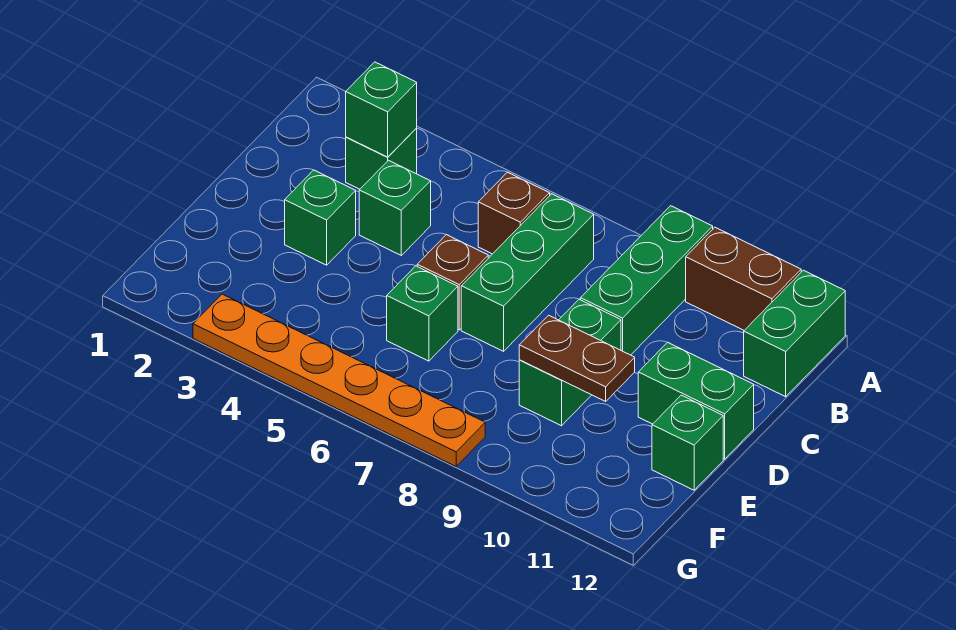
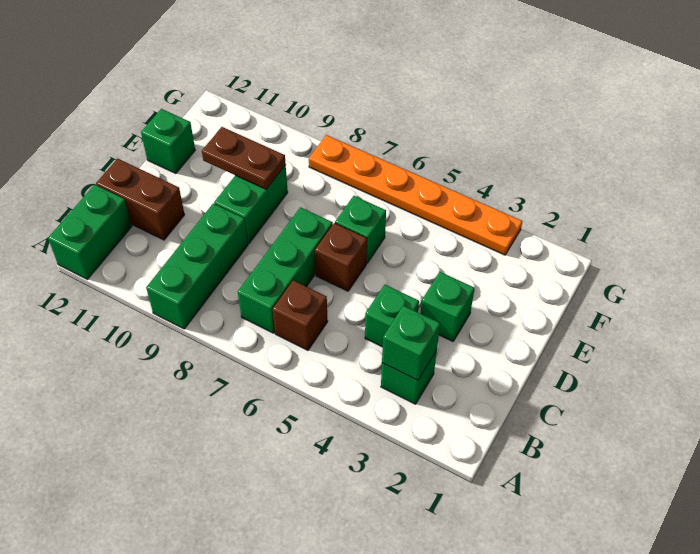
brown 1x2 brick [686,227,801,330] -> brown 1x2 brick moved to [96,159,185,240]
green 1x2 brick [638,342,754,459] -> none

